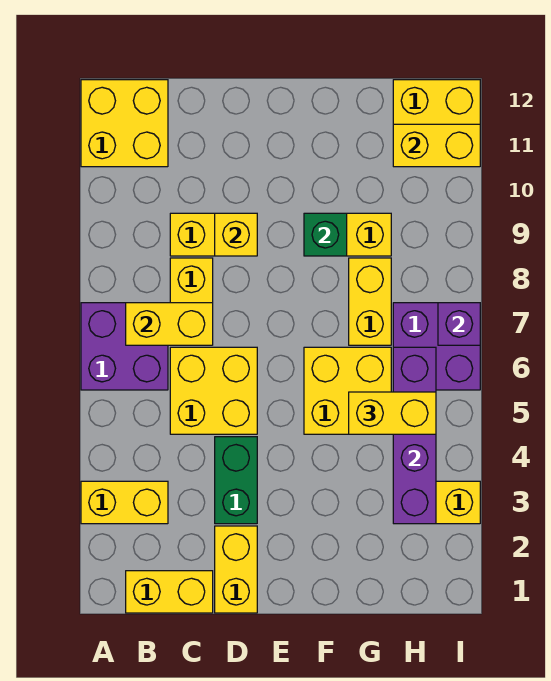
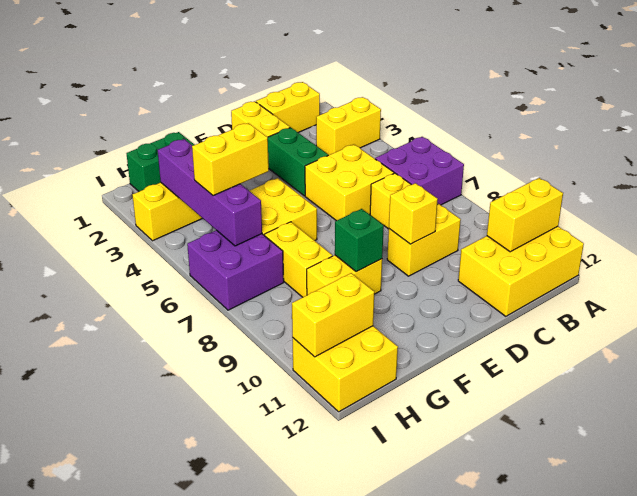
yellow 2x2 brick [81,80,168,167] -> yellow 2x3 brick [458,226,584,316]
yellow 1x2 brick [126,303,213,345] -> yellow 1x2 brick moved to [487,178,563,252]
none -> green 1x2 brick [126,132,195,191]
purple 1x1 brick [438,303,480,345] -> none

